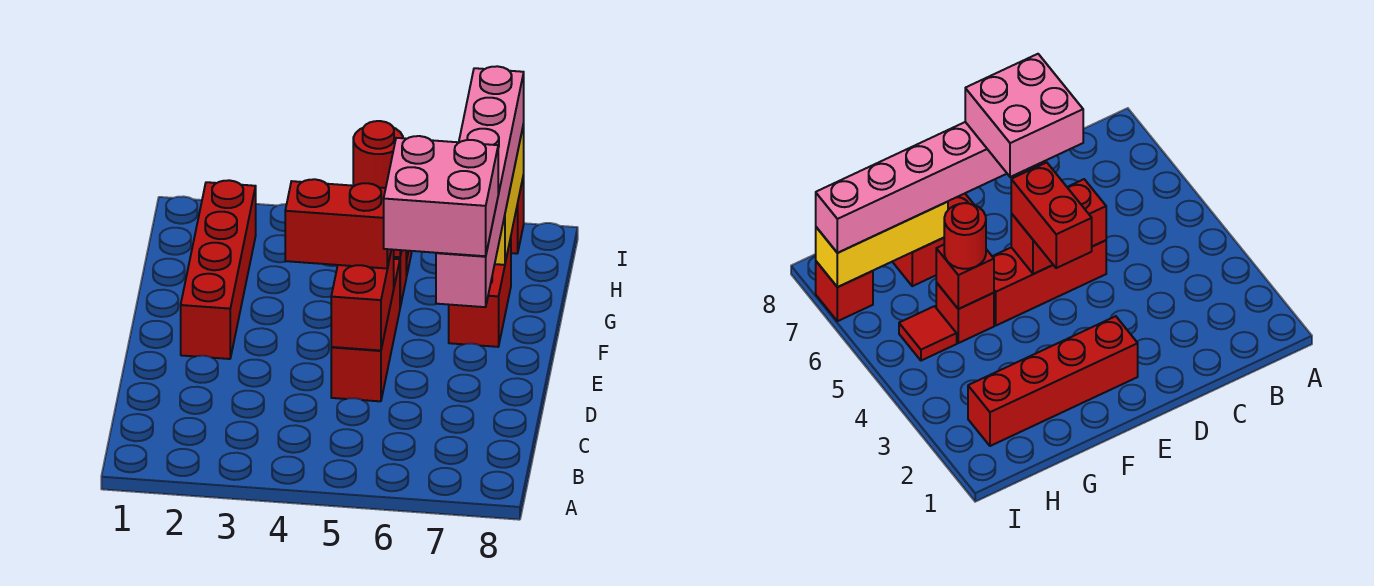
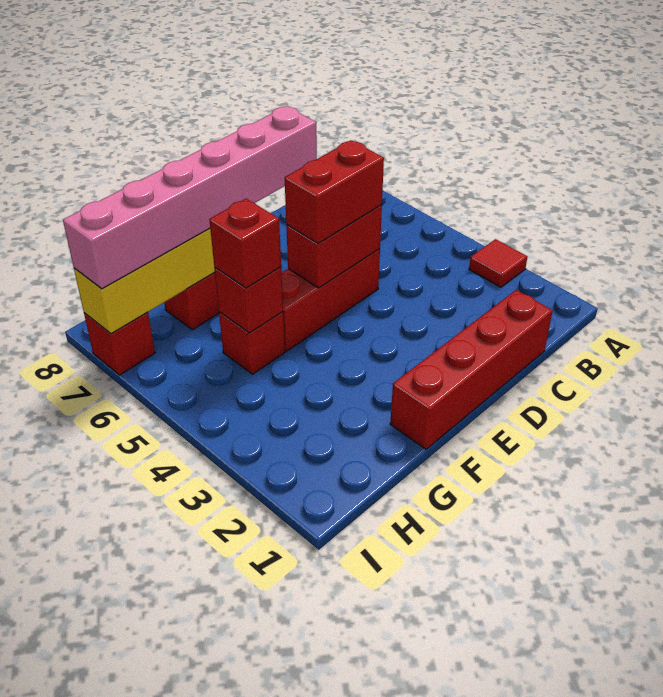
pink 2x2 brick [384,136,498,256] -> none
red 1x4 brick [181,180,256,359] -> red 1x4 brick moved to [390,290,553,449]
red 1x2 brick [285,179,391,268] -> red 1x2 brick turned to [285,140,384,244]
red 1x1 round brick [353,121,403,188] -> red 1x1 brick [209,199,281,288]
red 1x1 tile [899,306,957,361] -> red 1x1 tile moved to [469,239,527,287]

